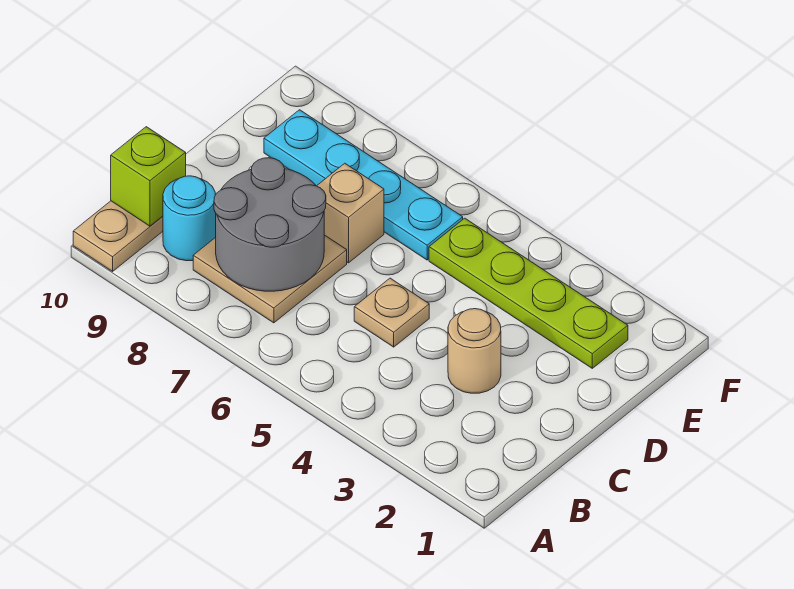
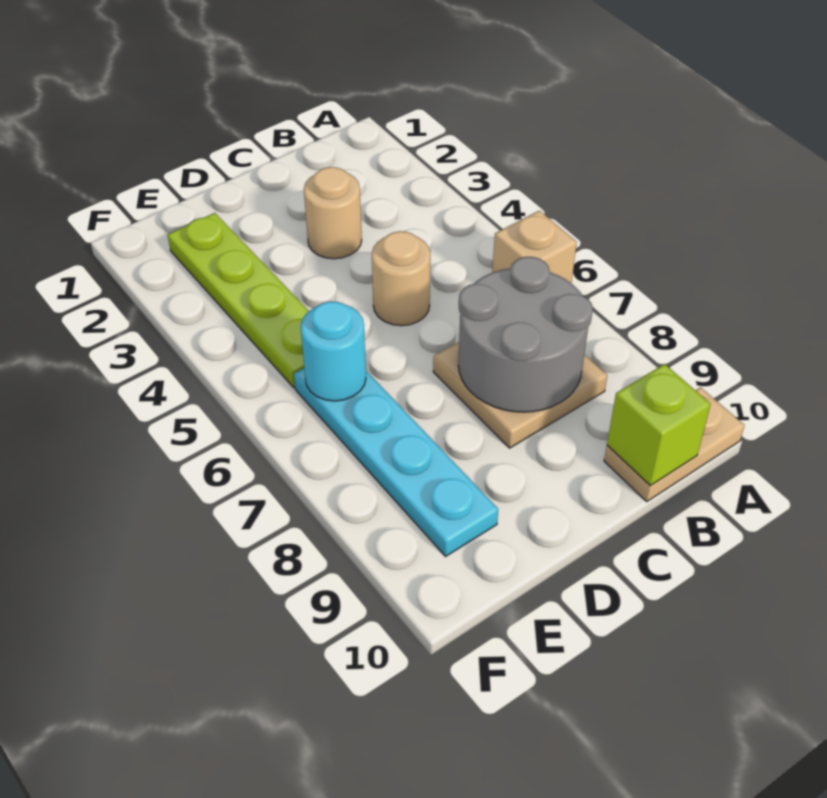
cyan 1x1 round brick [163,176,216,261] -> cyan 1x1 round brick moved to [301,301,366,401]
tan 1x1 plate [354,278,429,347] -> tan 1x1 round brick [372,231,430,326]
tan 1x1 brick [317,163,384,263] -> tan 1x1 brick moved to [492,211,577,284]

